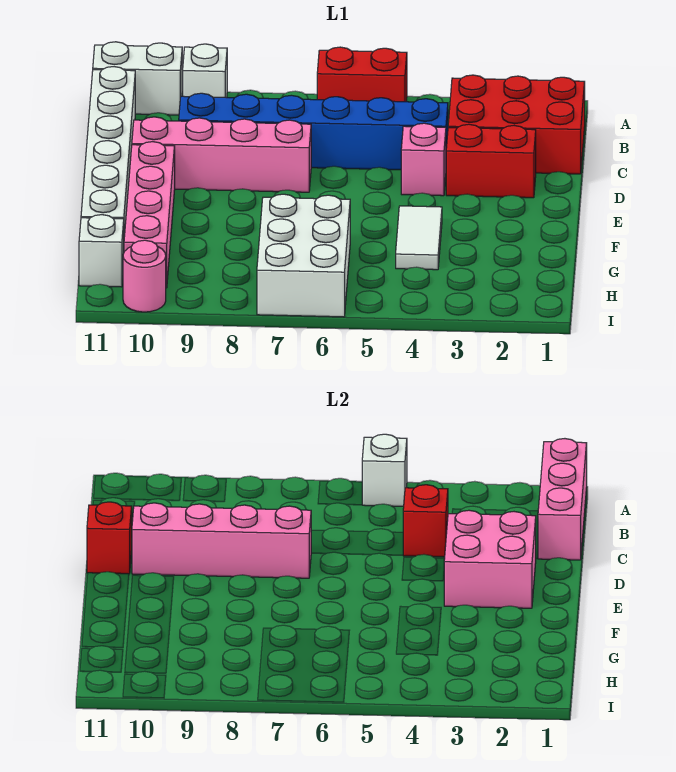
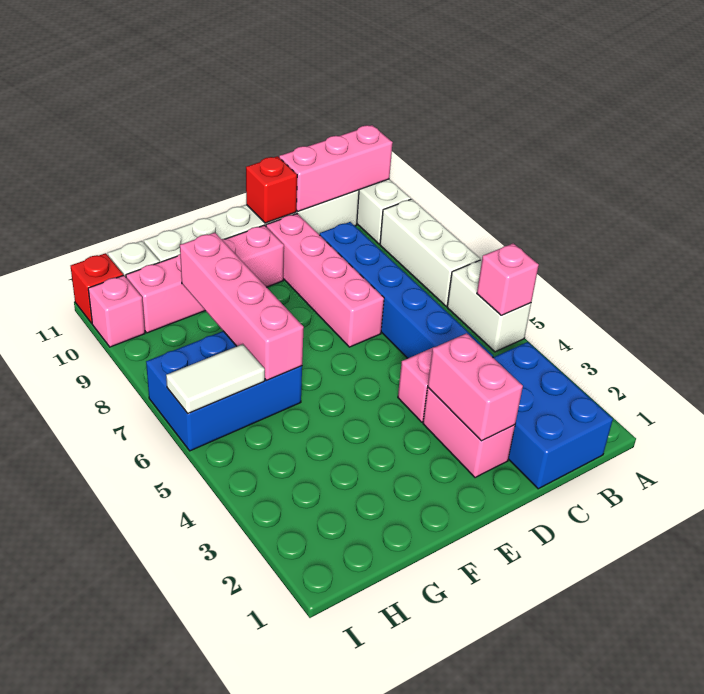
pink 1x3 brick [538,439,587,560] -> pink 1x3 brick moved to [279,125,393,211]
red 1x2 brick [317,47,407,102] -> white 1x2 brick [447,260,531,352]
white 1x1 brick [362,434,407,506] -> pink 1x1 brick [477,243,539,315]
white 1x1 brick [183,44,227,98] -> white 1x3 brick [380,199,480,306]
red 2x3 brick [448,75,585,174] -> blue 2x3 brick [493,342,613,489]
red 1x1 brick [403,485,448,557] -> red 1x1 brick moved to [71,253,123,323]
red 1x2 brick [446,124,536,198] -> pink 1x2 brick [423,388,515,478]
pink 2x2 brick [444,510,536,608] -> pink 1x2 brick [428,333,523,441]
pink 1x4 brick [132,503,311,578] -> pink 1x4 brick moved to [180,233,304,380]
white 1x2 tile [396,206,442,270] -> white 1x2 tile moved to [166,344,265,413]
white 2x3 brick [257,194,350,317] -> blue 2x3 brick [146,331,302,451]
pink 1x1 round brick [123,240,166,312] -> pink 1x1 brick [88,275,145,347]

